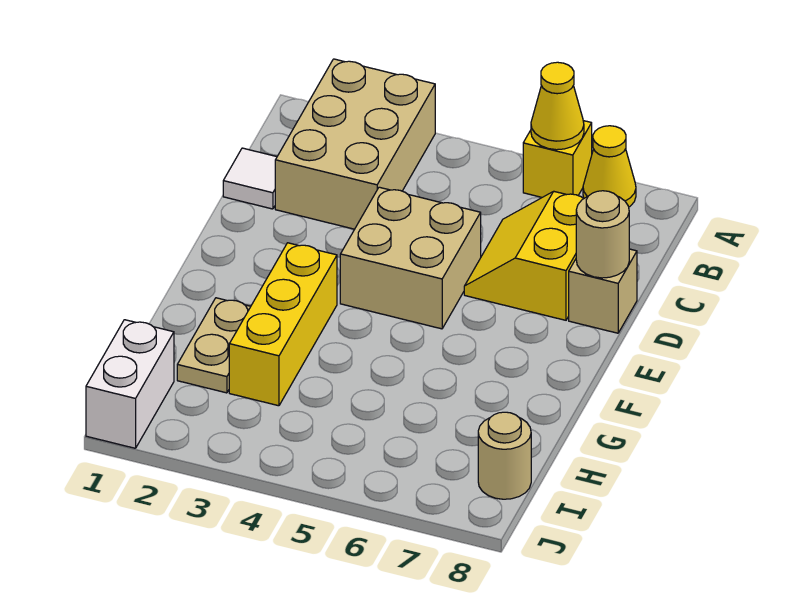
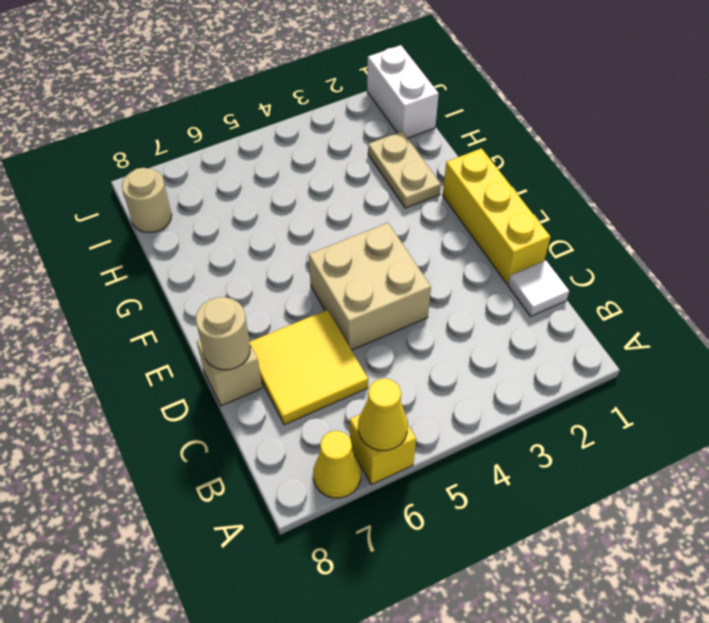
tan 2x3 brick [275,59,435,229] -> none
yellow 2x2 slope [464,191,583,320] -> yellow 2x2 tile [250,310,368,425]
yellow 1x3 brick [229,243,337,406] -> yellow 1x3 brick moved to [443,148,550,284]

